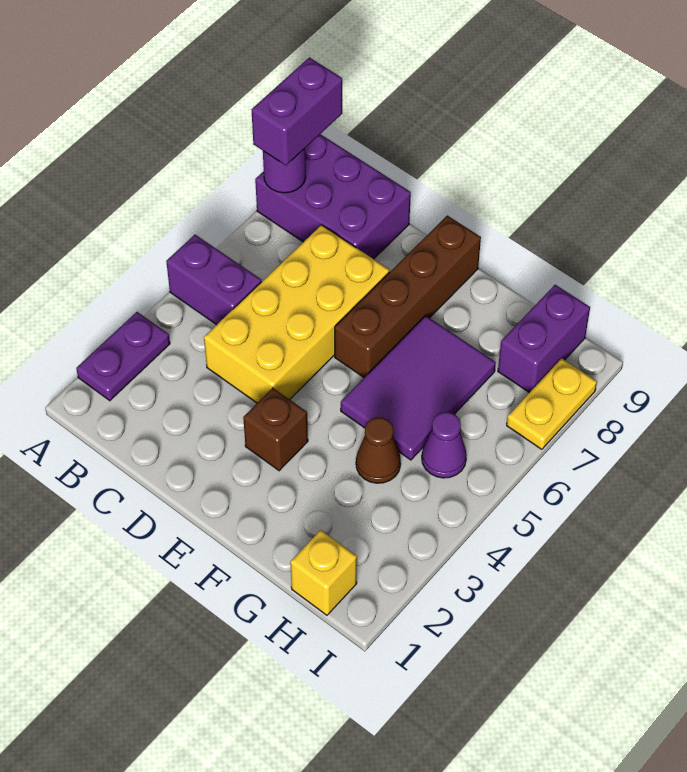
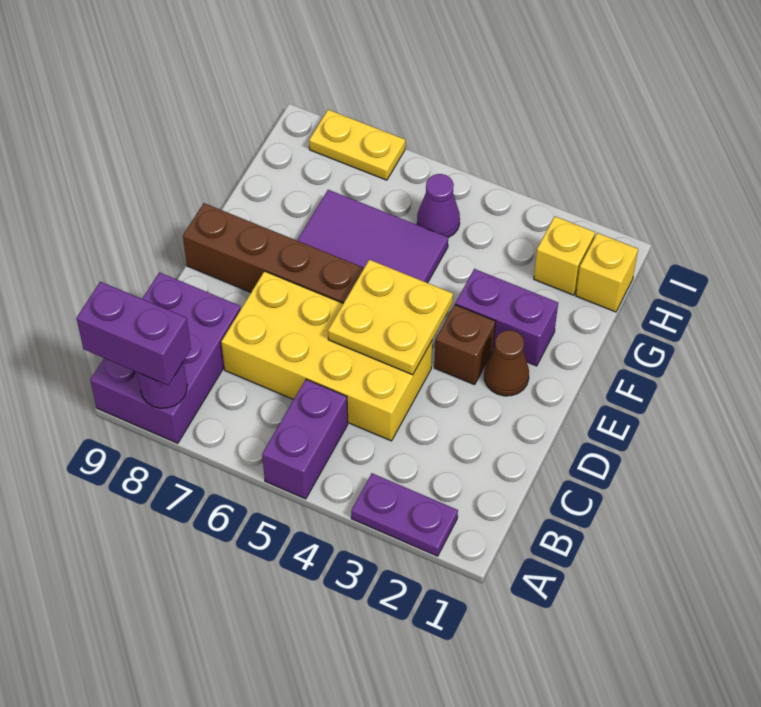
none -> yellow 2x2 plate [328,260,453,375]
brown 1x1 cone [356,417,401,483] -> brown 1x1 cone moved to [484,330,529,396]
none -> yellow 1x1 brick [534,216,595,295]
purple 1x2 brick [498,285,590,393] -> purple 1x2 brick moved to [455,269,558,366]

